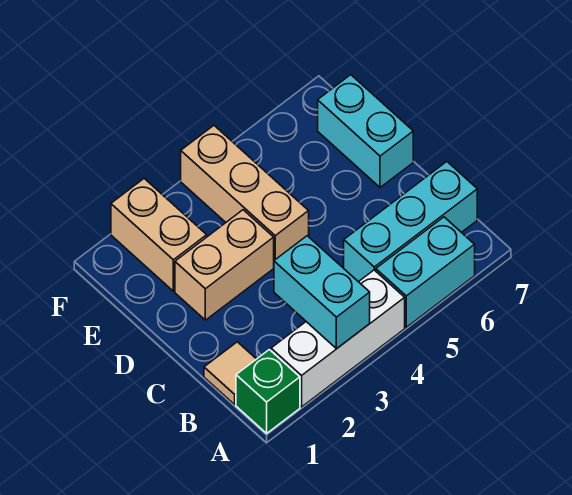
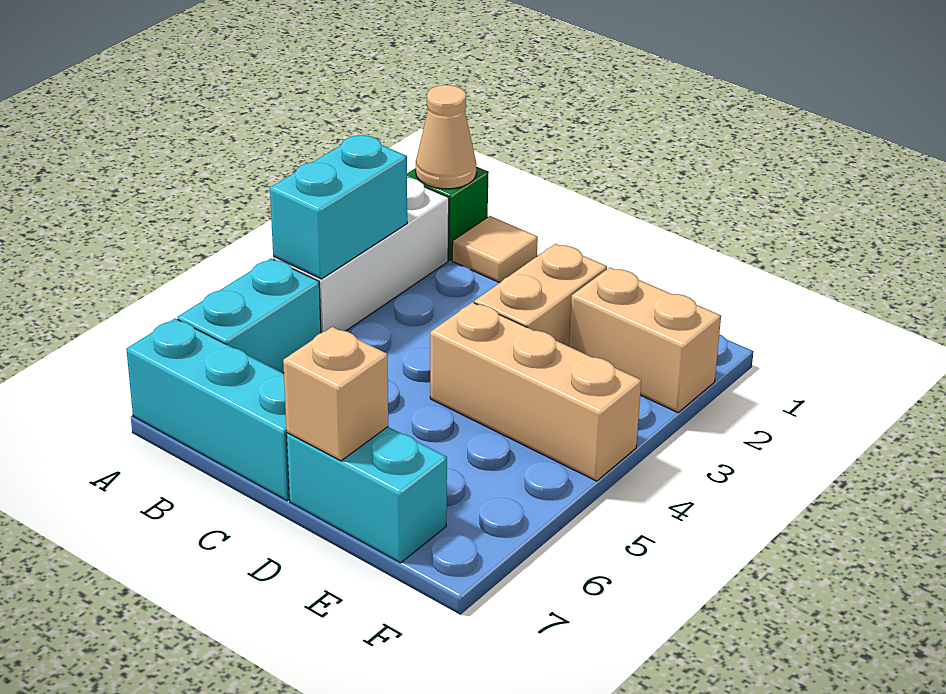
none -> tan 1x1 cone [416,85,476,189]
cyan 1x2 brick [274,236,370,349] -> cyan 1x2 brick turned to [270,135,407,279]
cyan 1x3 brick [344,162,477,282] -> cyan 1x3 brick turned to [126,318,290,501]
none -> tan 1x1 brick [283,327,388,461]

